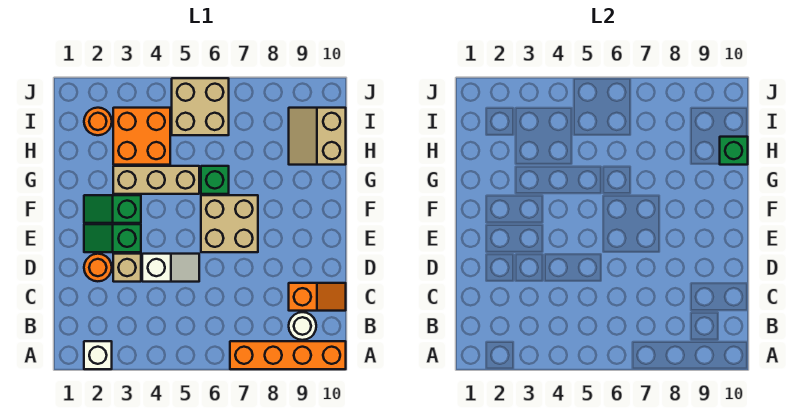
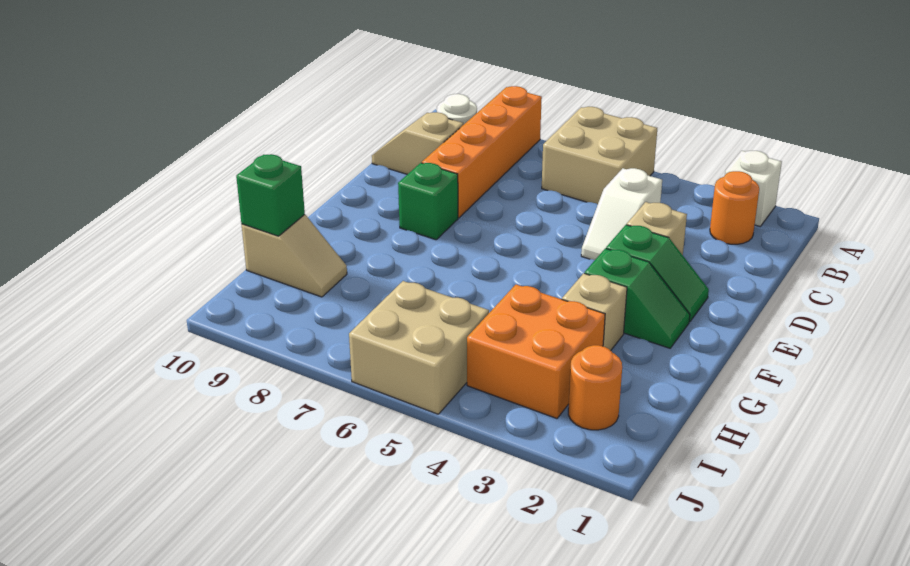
orange 1x4 brick [230,341,346,369] -> orange 1x4 brick turned to [422,86,542,218]
orange 1x2 slope [289,283,346,311] -> tan 1x2 slope [372,112,463,174]
orange 1x1 round brick [84,254,112,281] -> orange 1x1 round brick moved to [710,171,759,244]
white 1x2 slope [142,254,199,282] -> white 1x2 slope turned to [581,168,662,260]
tan 2x2 brick [201,195,258,252] -> tan 2x2 brick moved to [542,107,657,204]
tan 1x3 brick [113,166,199,194] -> tan 1x1 brick [562,273,627,350]
green 1x1 brick [201,166,229,194] -> green 1x1 brick moved to [398,163,458,240]
tan 2x2 slope [289,108,346,165] -> tan 1x2 slope [241,215,347,297]

